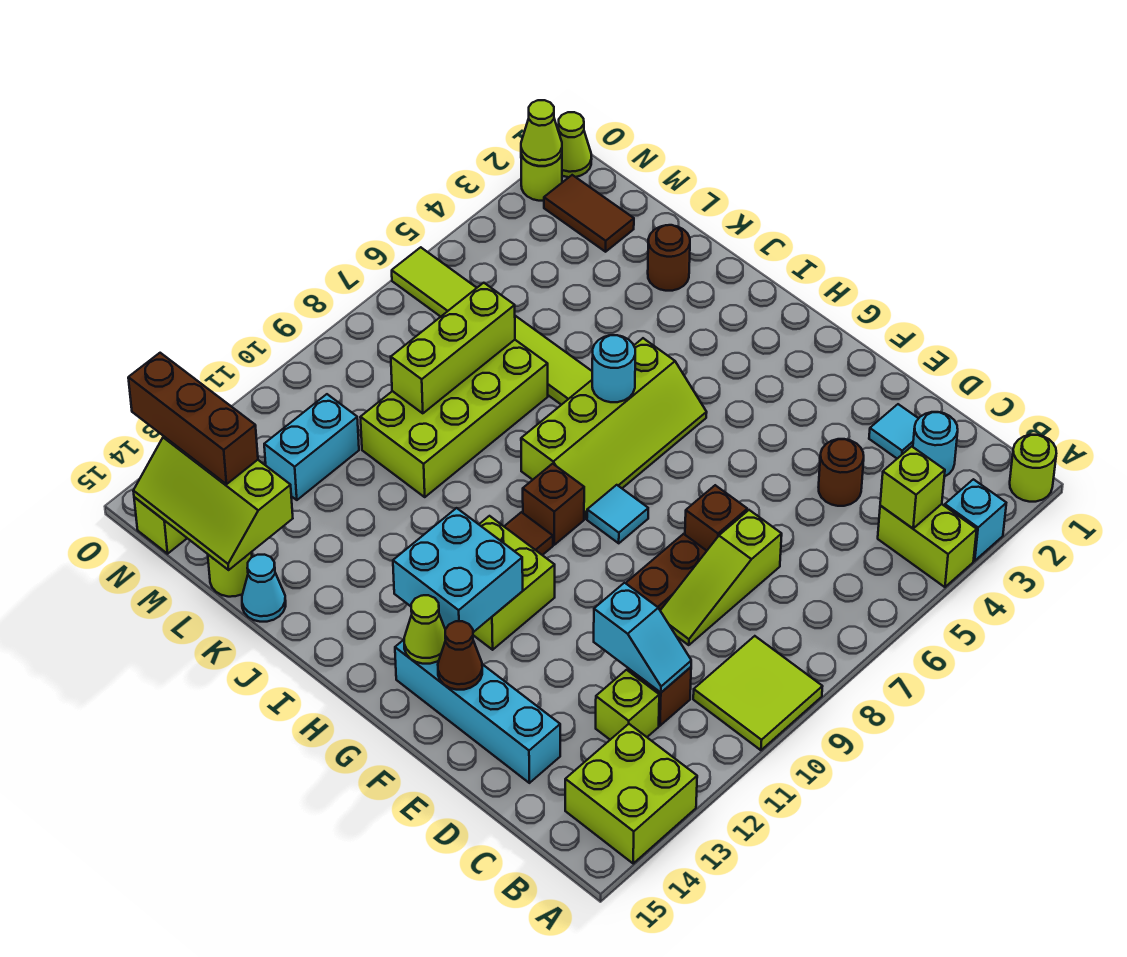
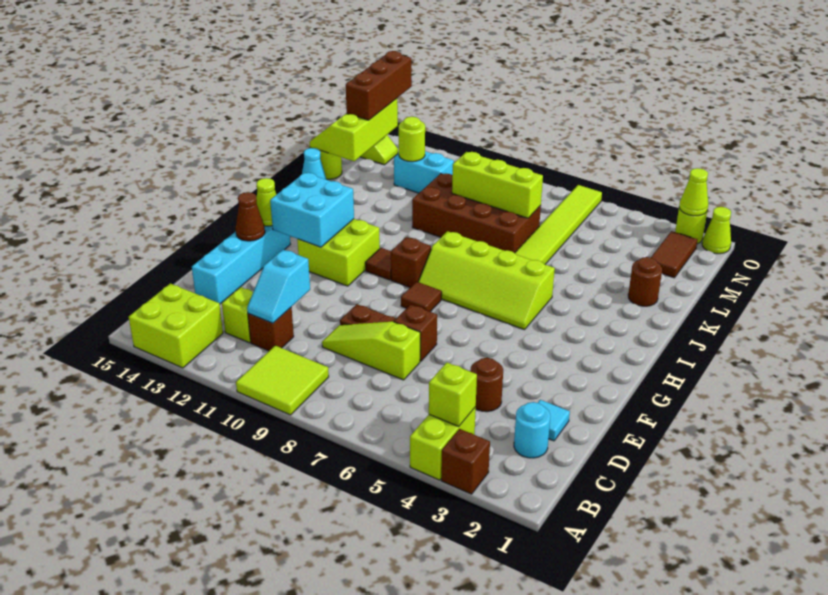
lime 1x1 round brick [1010,435,1056,502] -> lime 1x1 round brick moved to [399,117,425,162]
cyan 1x1 brick [945,479,1006,561] -> brown 1x1 brick [441,429,490,494]
cyan 1x1 tile [587,485,648,543] -> brown 1x1 tile [401,282,442,312]
cyan 1x1 round brick [592,335,635,402] -> none
lime 2x4 brick [360,340,548,497] -> brown 2x4 brick [412,173,541,253]

